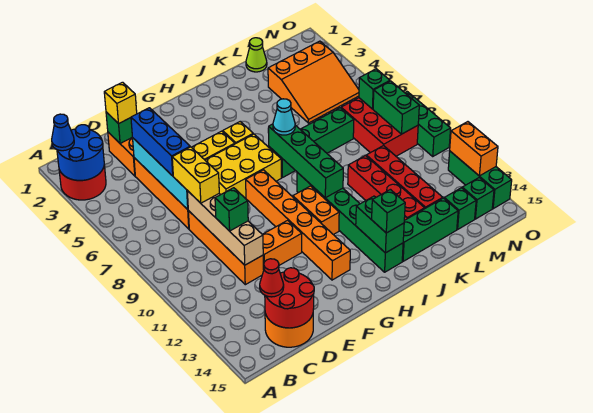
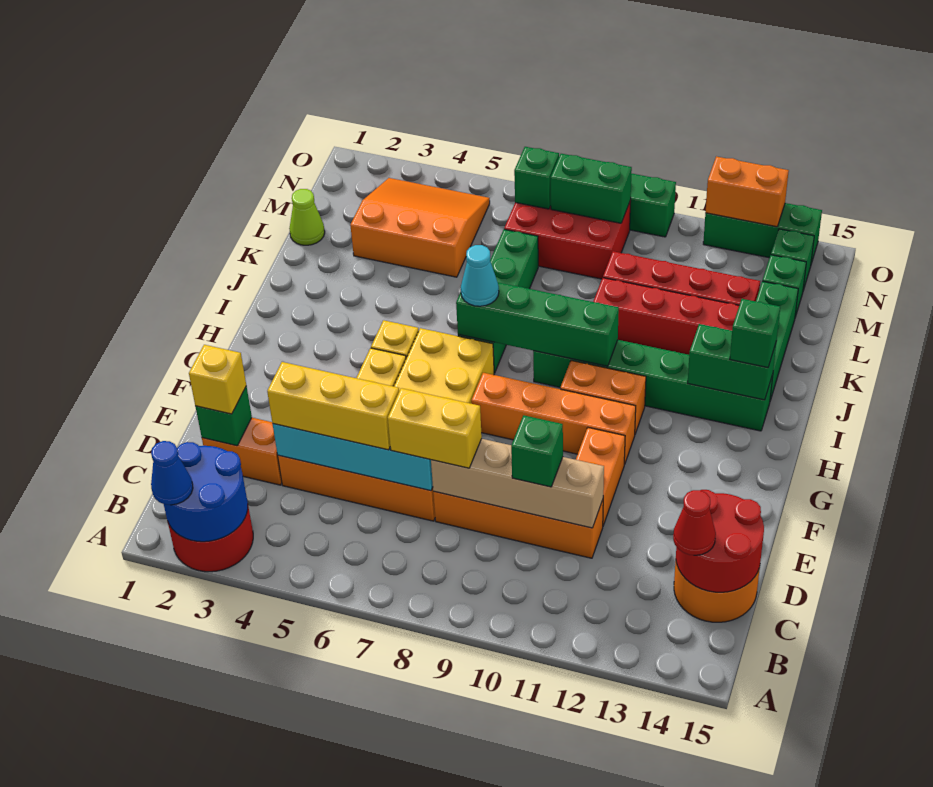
blue 1x3 brick [131,108,190,176] -> yellow 1x3 brick [267,362,399,450]
orange 1x6 brick [246,170,350,280] -> orange 1x4 brick [471,373,636,464]
orange 3x3 slope [268,41,359,123] -> orange 3x3 slope turned to [350,178,490,277]

